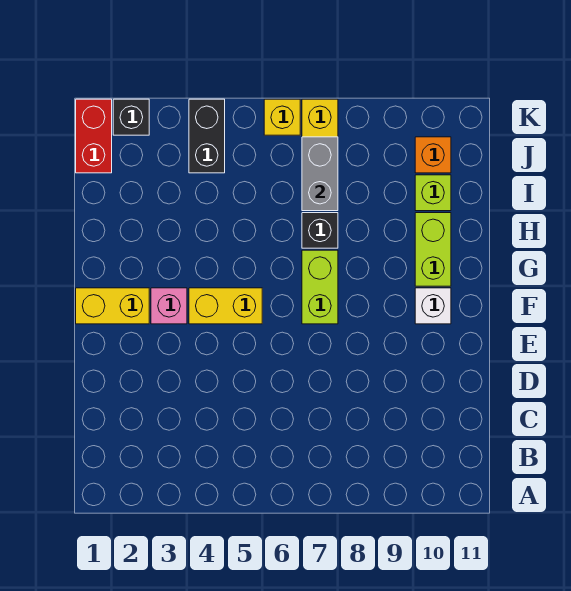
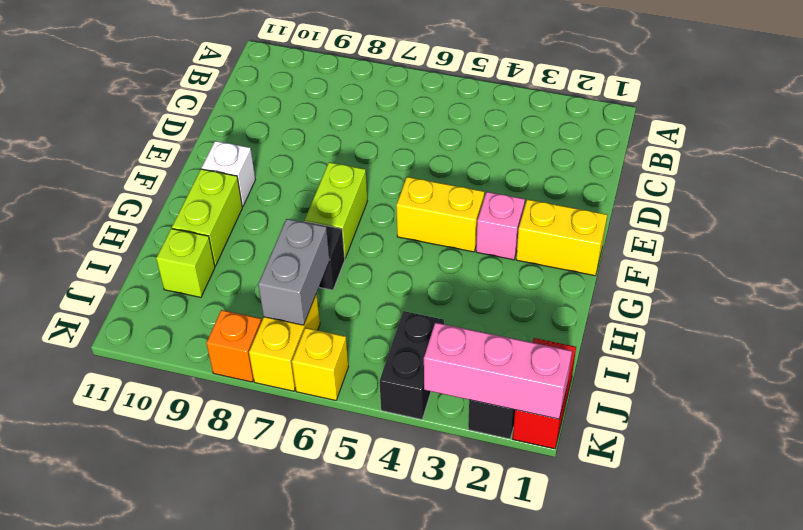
orange 1x1 brick [415,137,451,173] -> orange 1x1 brick moved to [206,310,261,382]
none -> pink 1x3 brick [424,323,572,419]

